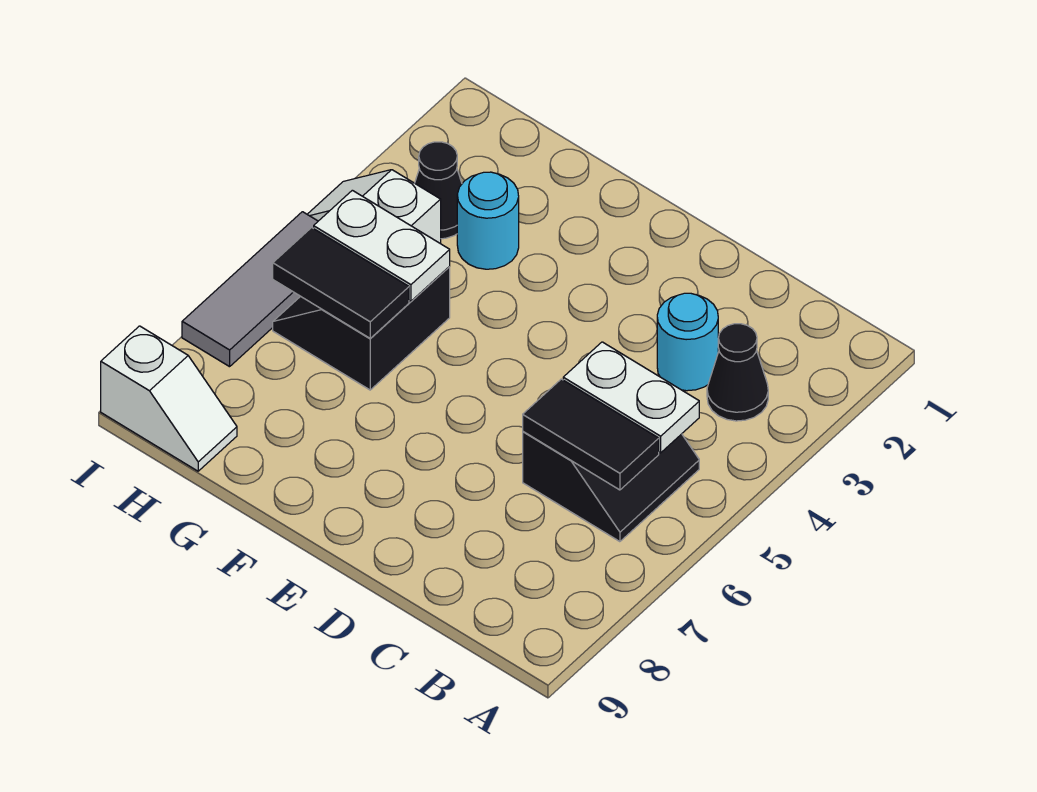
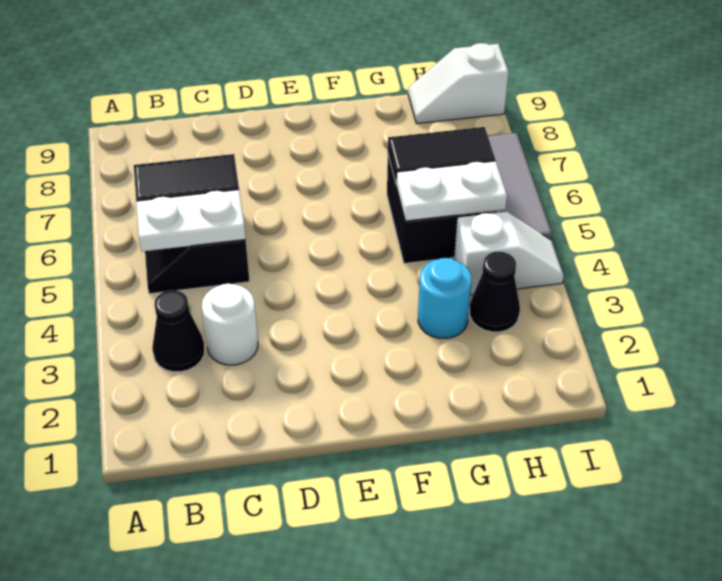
cyan 1x1 round brick [657,293,718,391] -> white 1x1 round brick [202,284,258,365]

